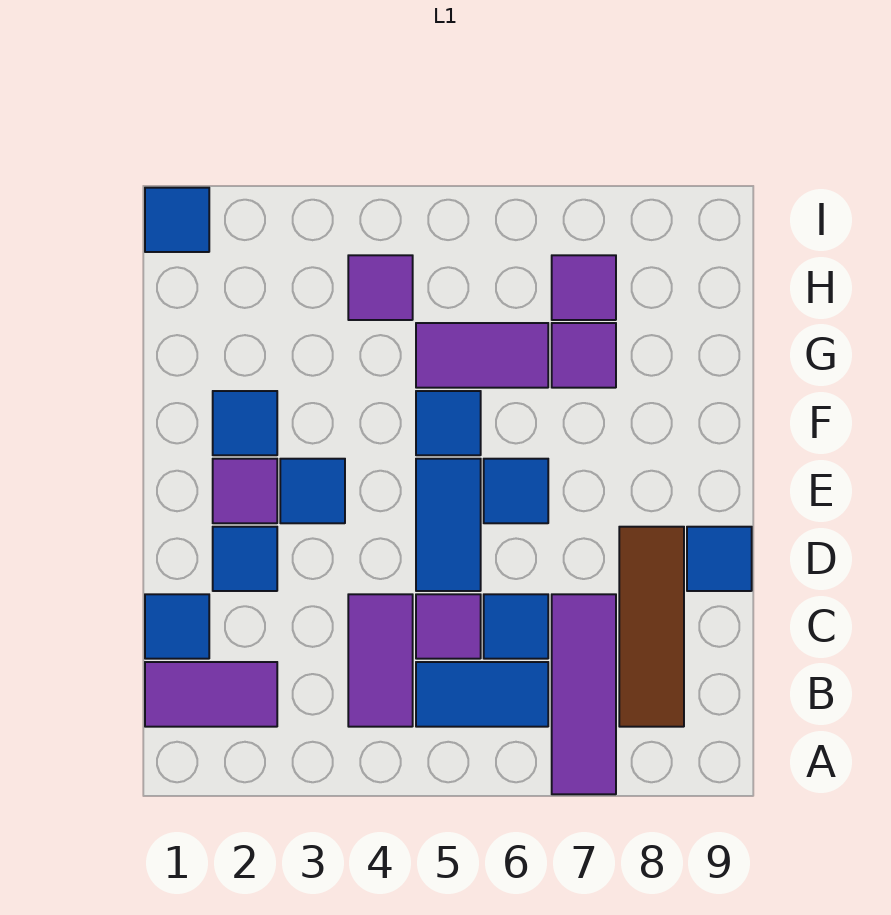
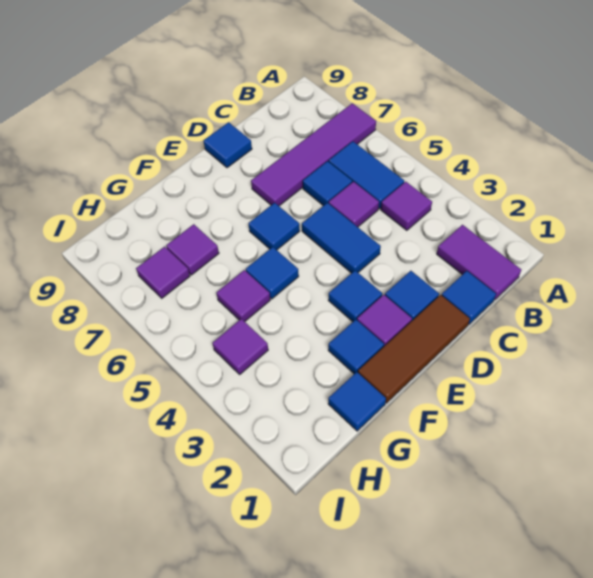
purple 1x3 tile [552,594,616,794] -> purple 1x4 tile [251,103,376,206]
purple 1x2 tile [348,594,413,727] -> purple 1x1 tile [381,182,432,230]
brown 1x3 tile [619,527,684,727] -> brown 1x3 tile moved to [358,295,470,403]
blue 1x2 tile [416,459,481,591] -> blue 1x2 tile turned to [302,203,381,273]
purple 1x2 tile [416,323,548,388] -> purple 1x1 tile [216,270,270,322]
blue 1x1 tile [145,188,209,252] -> blue 1x1 tile moved to [328,372,386,431]

